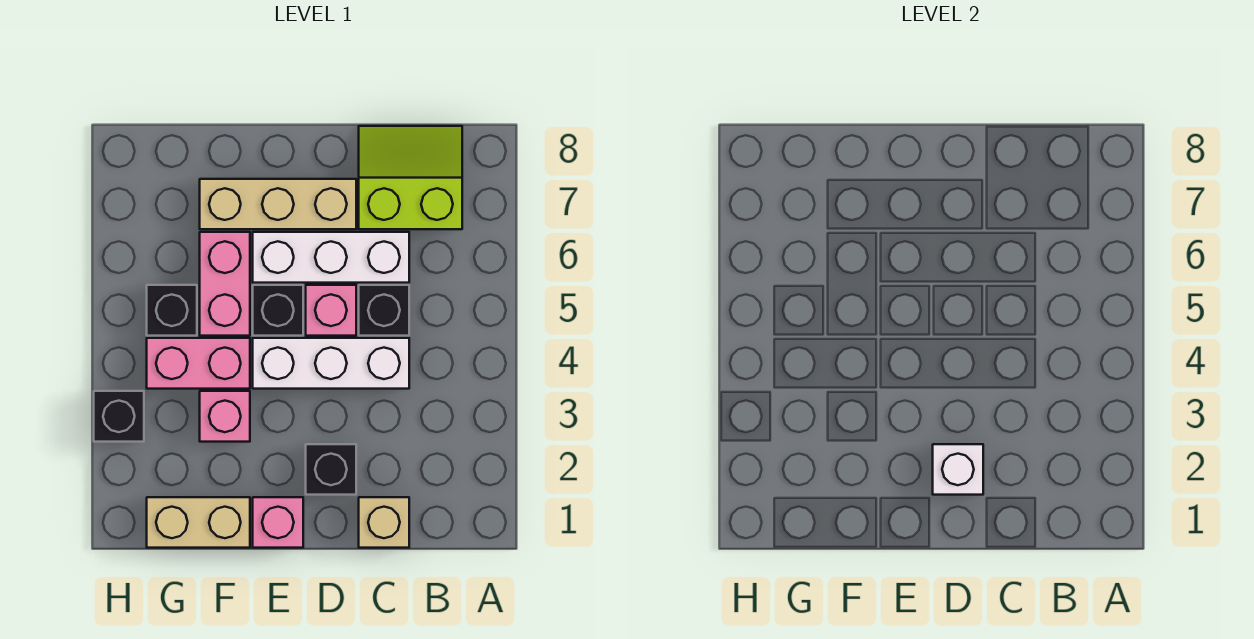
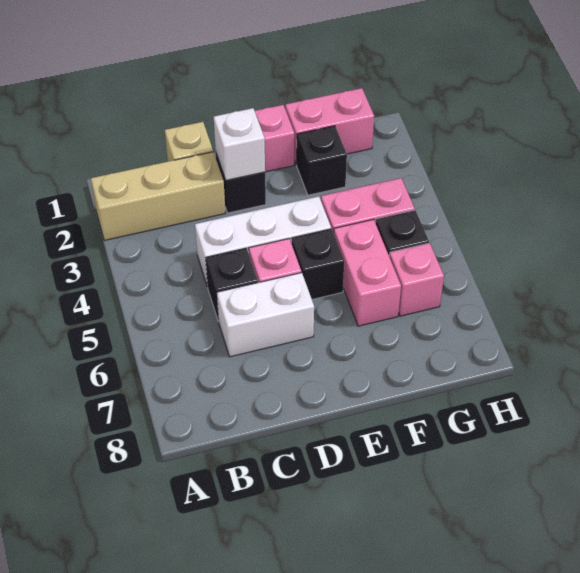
lime 2x2 slope [359,126,462,229] -> none
white 1x3 brick [253,232,409,283] -> white 1x2 brick [217,273,314,357]
tan 1x3 brick [200,179,356,229] -> tan 1x3 brick moved to [91,152,225,240]
tan 1x2 brick [147,497,250,548] -> pink 1x2 brick [285,88,374,165]
pink 1x1 brick [200,391,250,442] -> pink 1x1 brick moved to [389,243,444,316]
black 1x1 brick [94,391,144,442] -> black 1x1 brick moved to [297,126,347,195]

